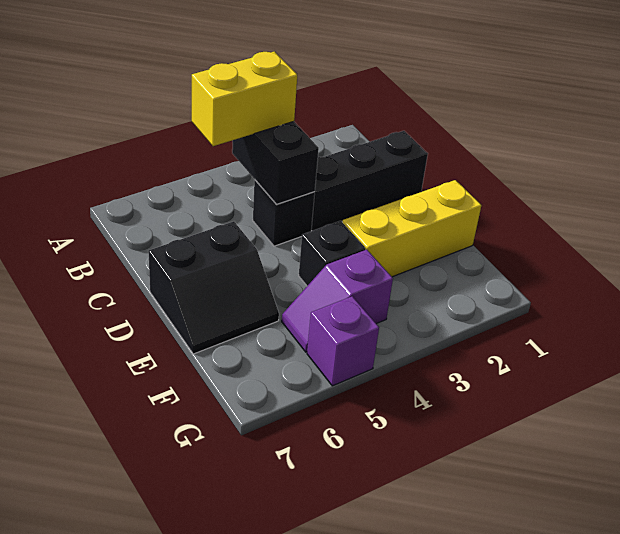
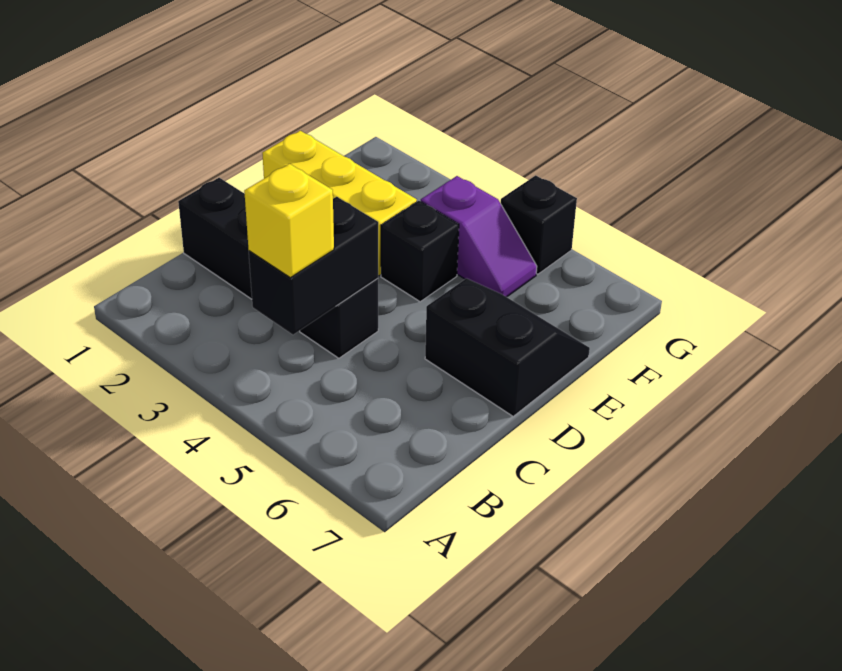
yellow 1x2 brick [192,51,297,146] -> yellow 1x1 brick [244,164,334,278]
purple 1x1 brick [307,296,379,386] -> black 1x1 brick [501,175,577,274]

